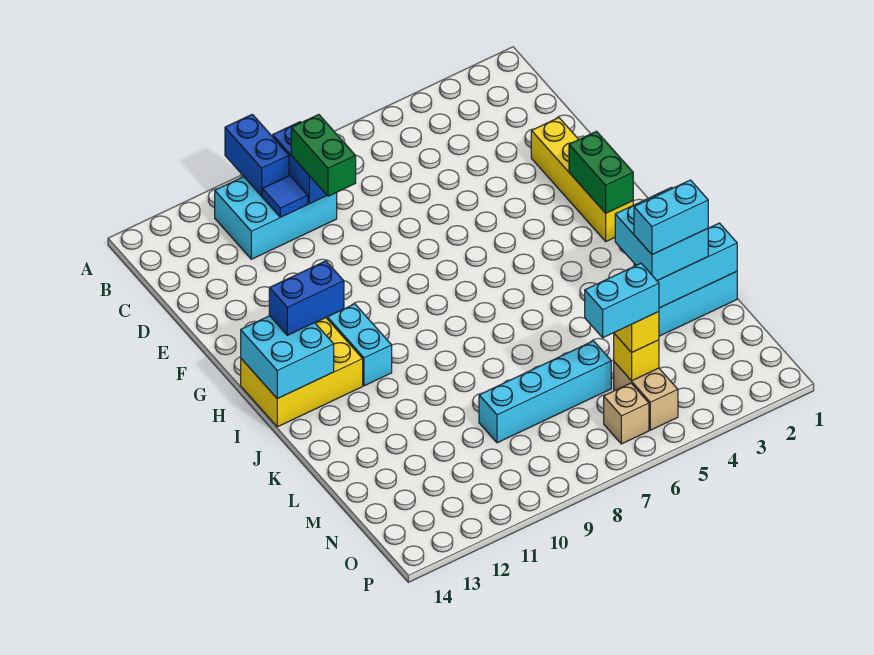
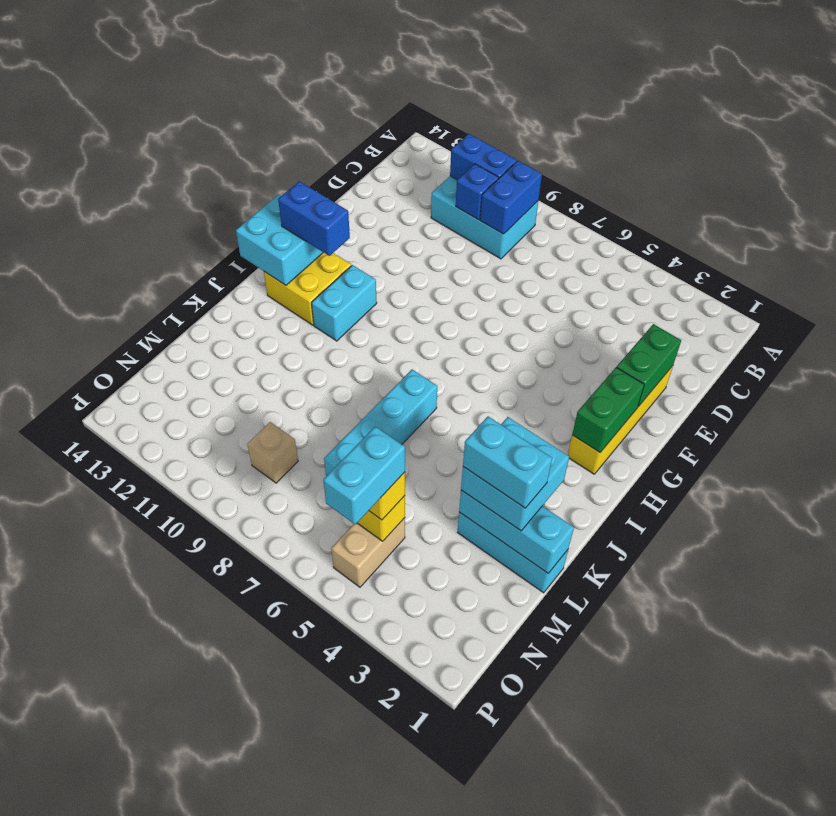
blue 1x2 brick [225,114,289,196] -> blue 1x2 brick turned to [450,134,517,180]
green 1x2 brick [291,114,356,196] -> green 1x2 brick moved to [617,324,681,407]
blue 1x1 tile [262,175,308,217] -> blue 1x1 brick [456,164,499,220]
yellow 2x3 brick [241,318,363,427] -> yellow 2x2 brick [264,252,351,325]
cyan 1x4 brick [479,341,611,443] -> cyan 1x4 brick turned to [324,370,437,476]
cyan 1x2 brick [585,263,659,338] -> cyan 1x2 brick turned to [323,427,405,524]
tan 1x1 brick [604,383,649,444] -> tan 1x1 brick moved to [247,422,298,483]

